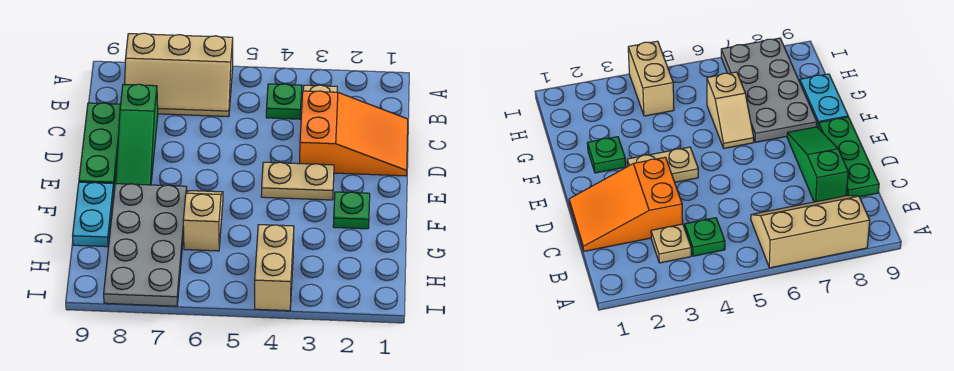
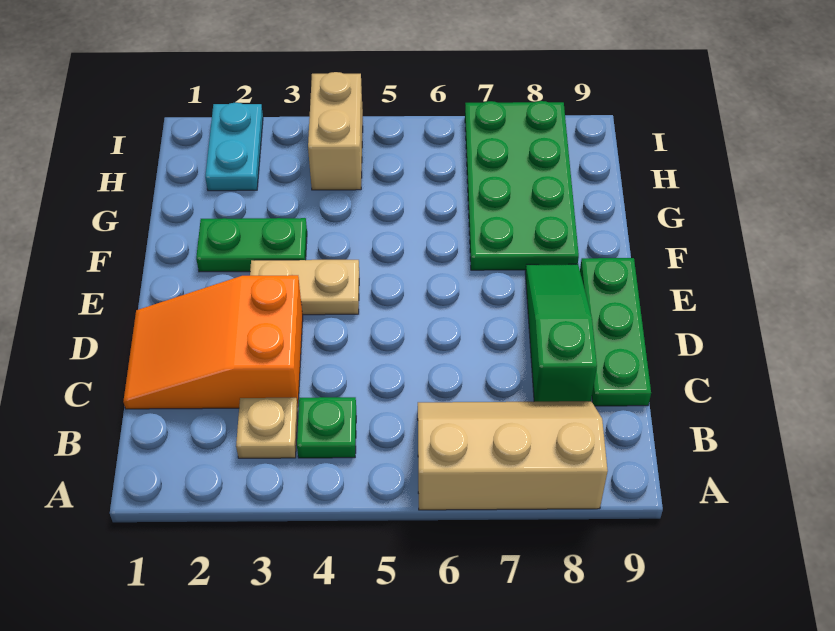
green 1x1 plate [333,192,370,229] -> green 1x2 plate [196,218,307,272]
tan 1x2 slope [183,191,223,251] -> none
grey 2x4 plate [104,184,187,306] -> green 2x4 plate [465,101,579,270]
cyan 1x2 plate [73,182,114,247] -> cyan 1x2 plate moved to [205,103,263,191]

